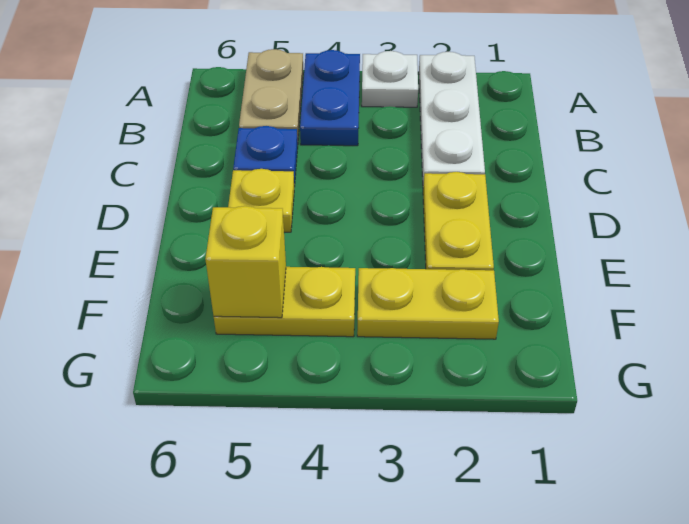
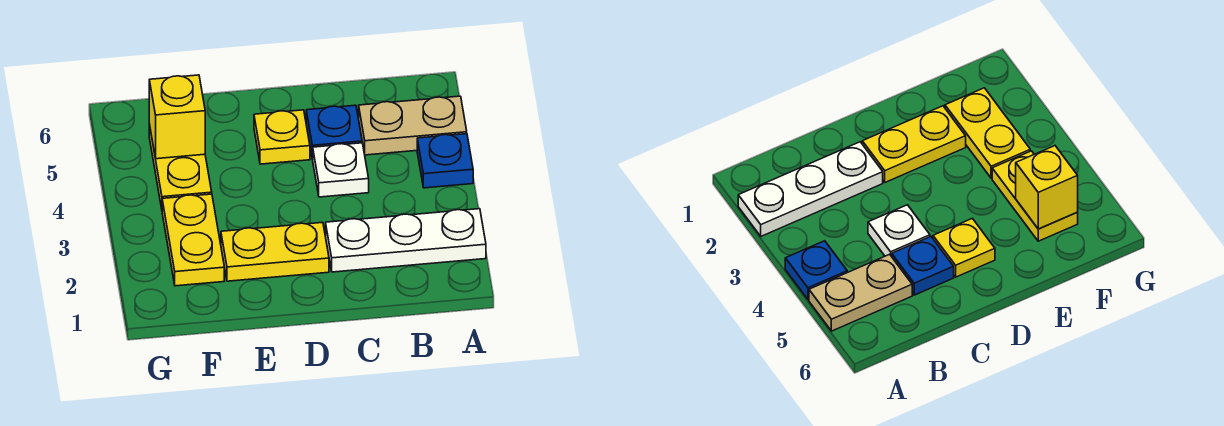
white 1x1 plate [362,51,418,107] -> white 1x1 plate moved to [313,143,369,197]
blue 1x2 plate [300,50,360,146] -> blue 1x1 plate [417,134,473,188]

